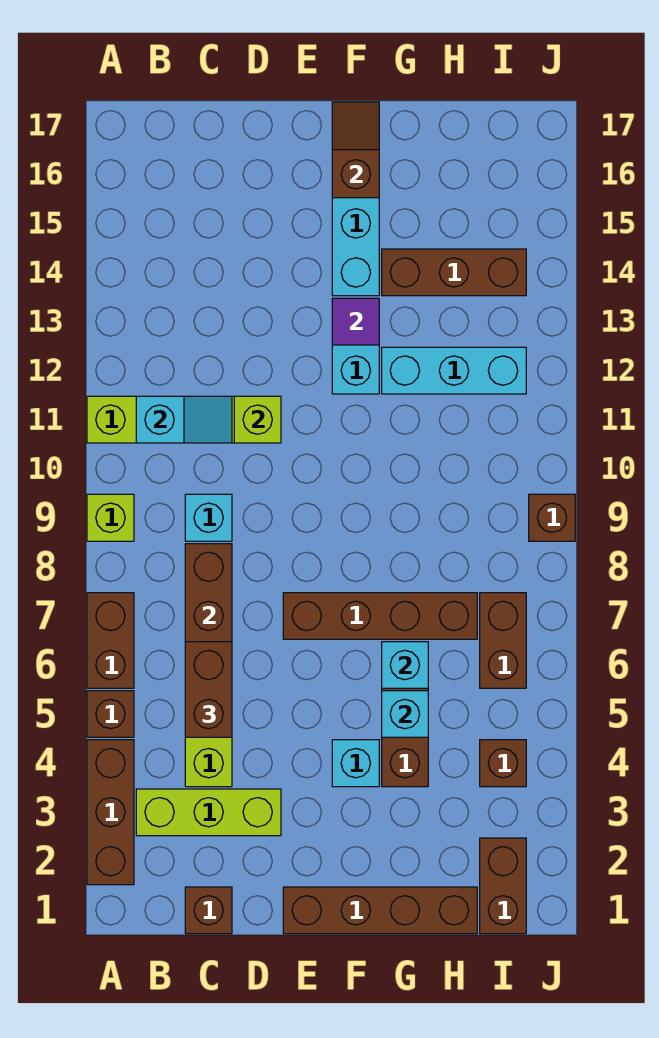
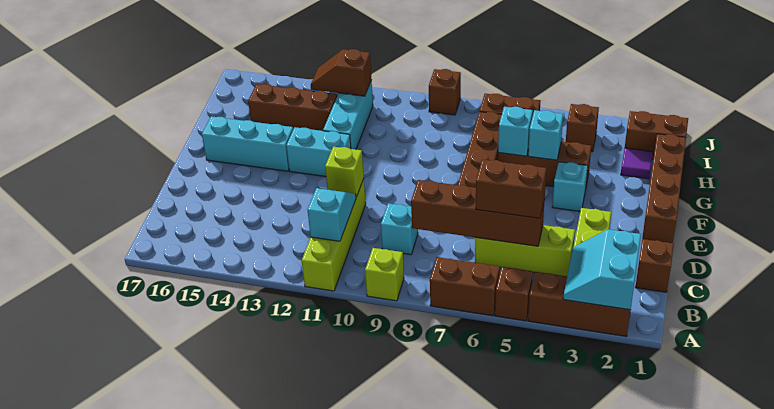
none -> cyan 2x2 slope [563,229,641,310]
purple 1x1 tile [332,298,379,345] -> purple 1x1 tile moved to [621,148,653,179]
brown 1x2 slope [332,102,379,198] -> brown 1x2 slope moved to [311,49,372,96]
brown 1x3 brick [382,249,526,296] -> brown 1x3 brick turned to [248,84,337,131]

